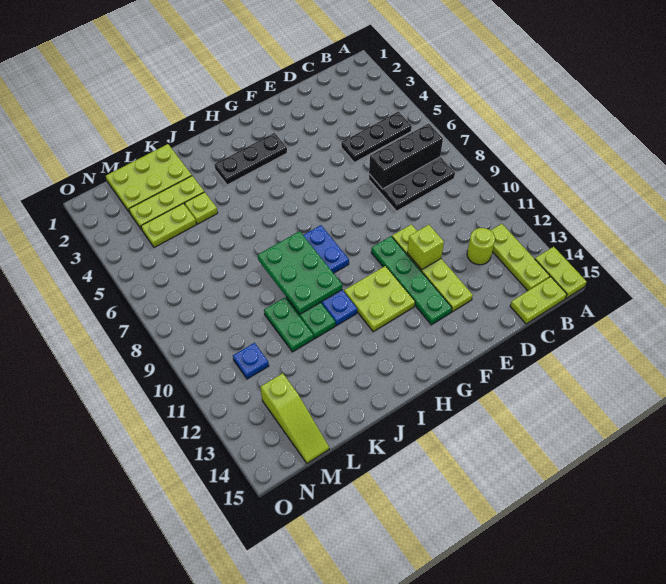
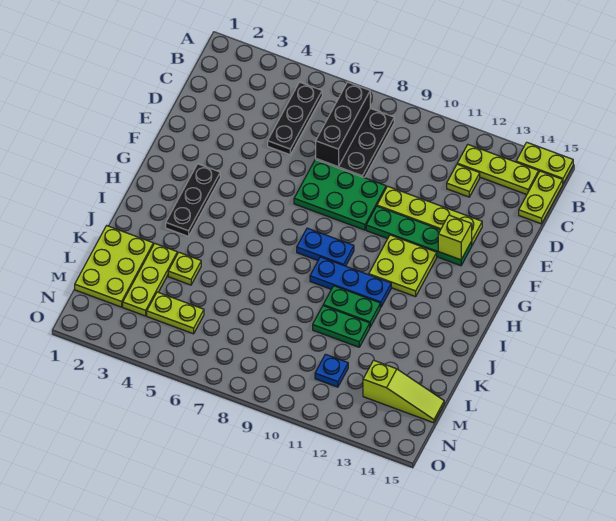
lime 1x1 round brick [467,228,495,265] -> lime 1x1 plate [447,164,480,197]
lime 1x1 brick [407,225,444,270] -> lime 1x1 brick moved to [438,215,472,260]
green 2x3 plate [258,231,342,314] -> green 2x3 plate moved to [294,159,386,230]
lime 1x2 plate [141,203,196,248] -> lime 1x2 plate turned to [147,292,204,334]

